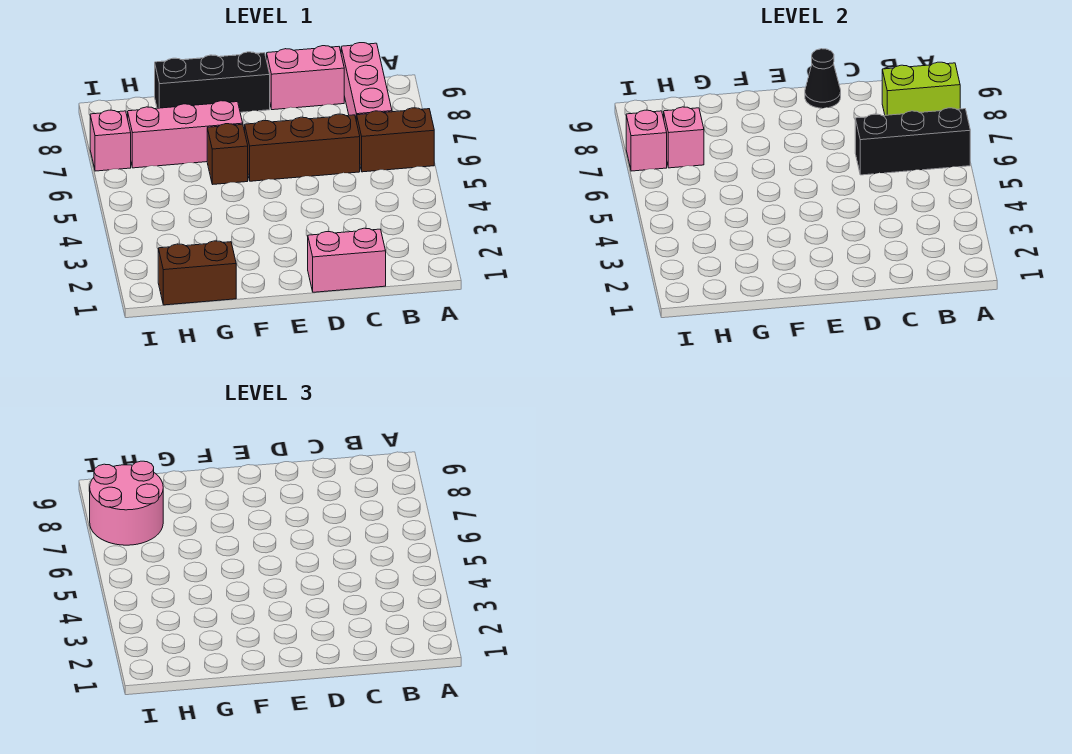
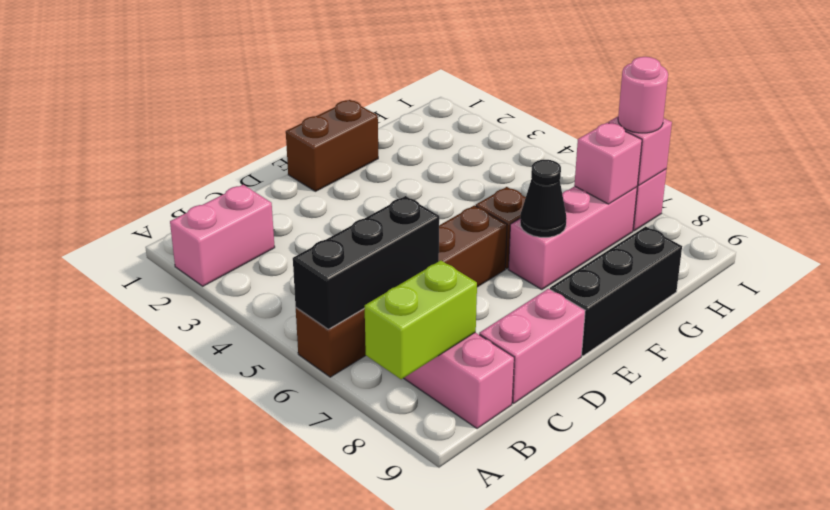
pink 1x2 brick [308,228,386,292] -> pink 1x2 brick moved to [170,185,275,286]
black 1x1 cone [805,49,841,108] -> black 1x1 cone moved to [520,160,567,237]
brown 1x2 brick [158,241,236,305] -> brown 1x2 brick moved to [286,100,378,191]
pink 2x2 round brick [90,461,163,545] -> pink 1x1 round brick [618,57,668,133]

